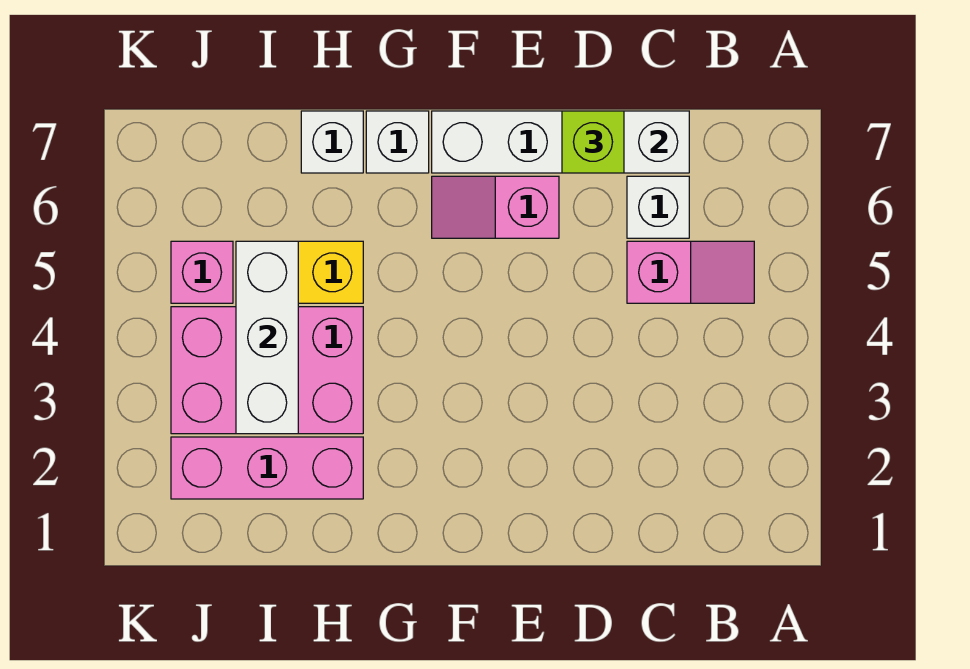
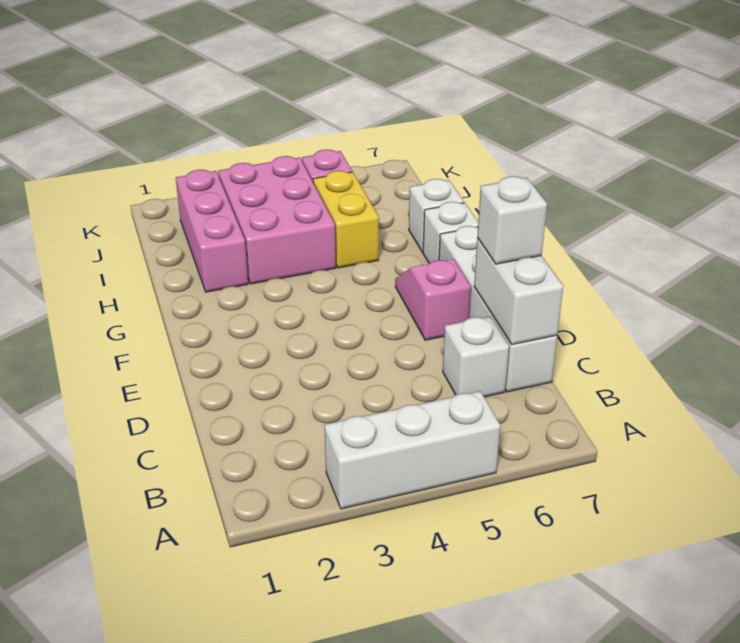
pink 1x2 slope [627,241,754,303] -> none
lime 1x1 brick [562,111,624,173] -> white 1x1 brick [477,176,547,264]
white 1x3 brick [236,241,298,434] -> white 1x3 brick moved to [325,391,500,509]

